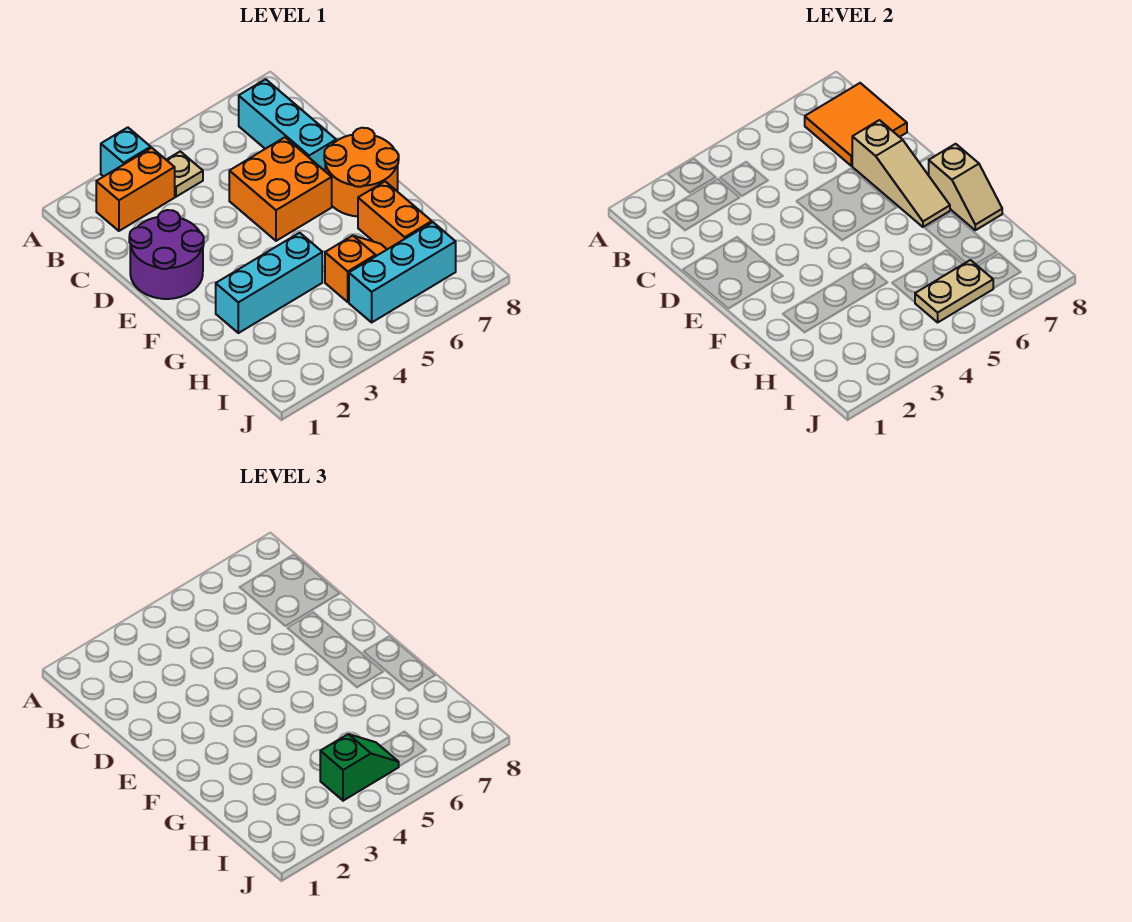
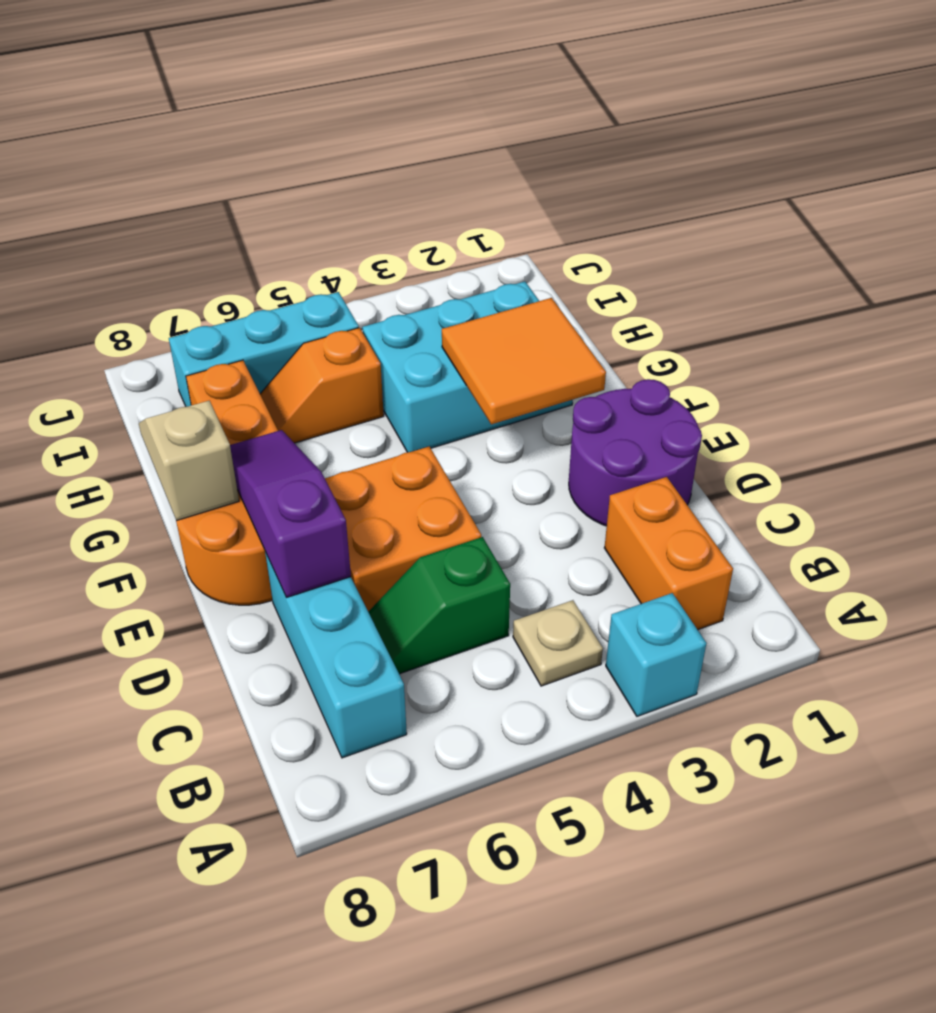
orange 1x2 brick [96,148,175,231] -> orange 1x2 brick turned to [604,477,733,630]
orange 2x2 tile [805,83,907,166] -> orange 2x2 tile moved to [442,298,606,424]
tan 1x3 slope [852,120,950,227] -> purple 1x3 slope [230,430,351,598]
cyan 1x3 brick [216,233,322,333] -> cyan 2x3 brick [362,281,573,452]
green 1x2 slope [320,734,399,801] -> green 1x2 slope moved to [368,537,510,674]
tan 1x2 plate [915,260,993,322] -> none

